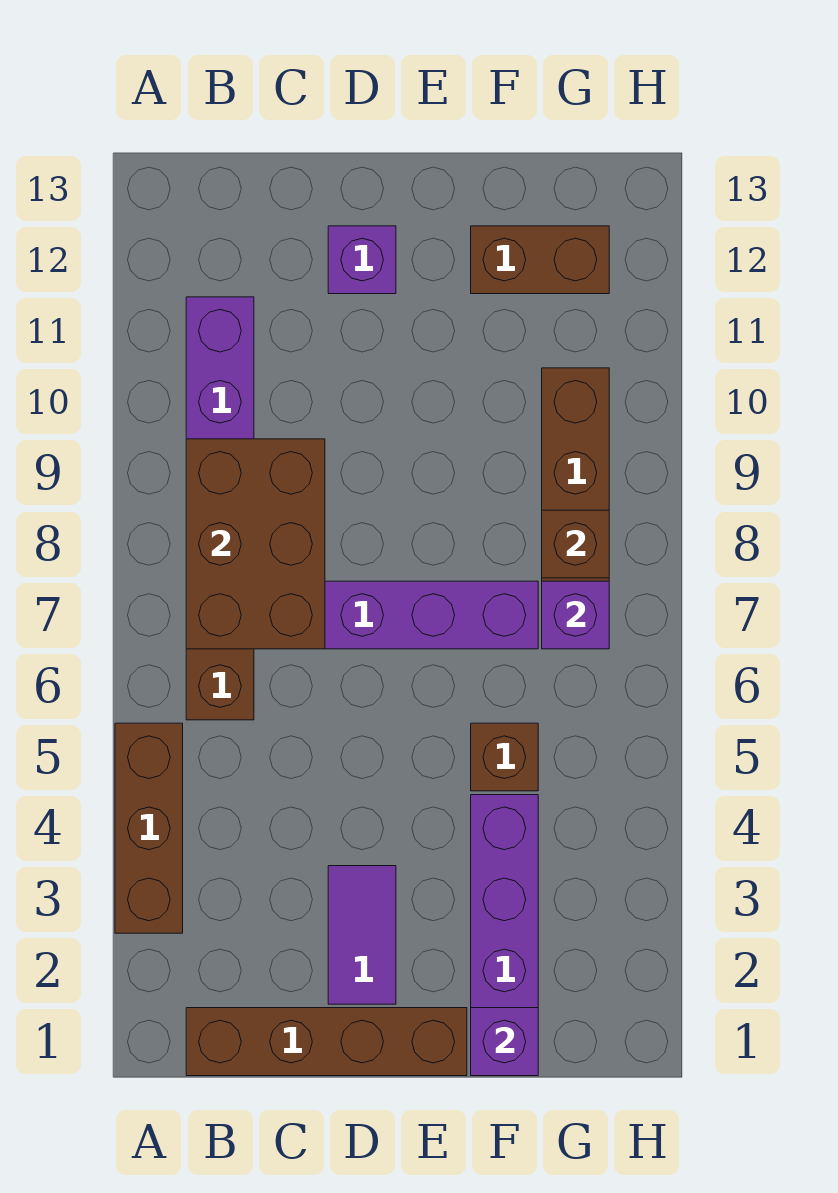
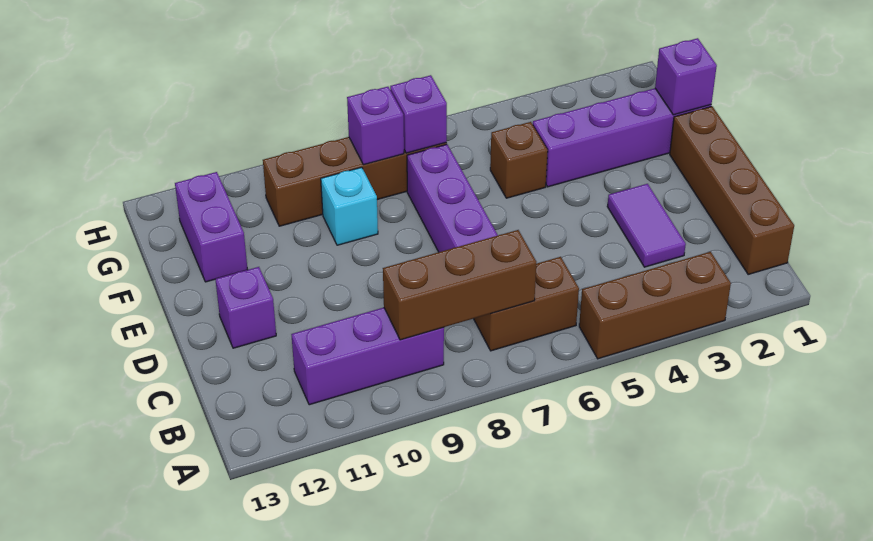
brown 2x3 brick [186,439,325,649] -> brown 1x3 brick [383,230,536,340]
purple 1x2 tile [328,866,396,1004] -> purple 1x2 tile turned to [607,184,686,267]
none -> cyan 1x1 brick [321,167,378,245]
brown 1x2 brick [471,226,609,294] -> purple 1x2 brick [175,172,248,282]
brown 1x1 brick [542,510,609,578] -> purple 1x1 brick [347,87,404,165]

